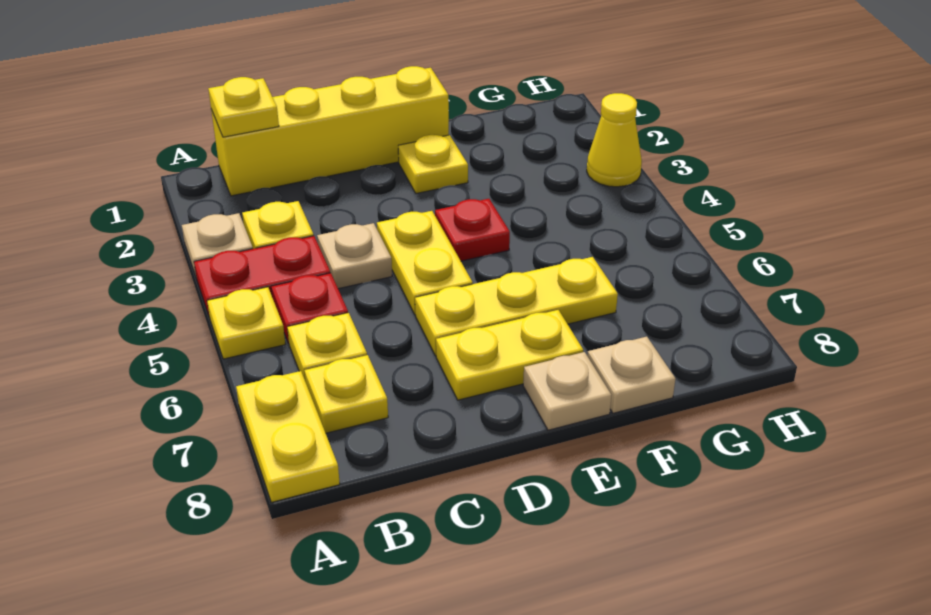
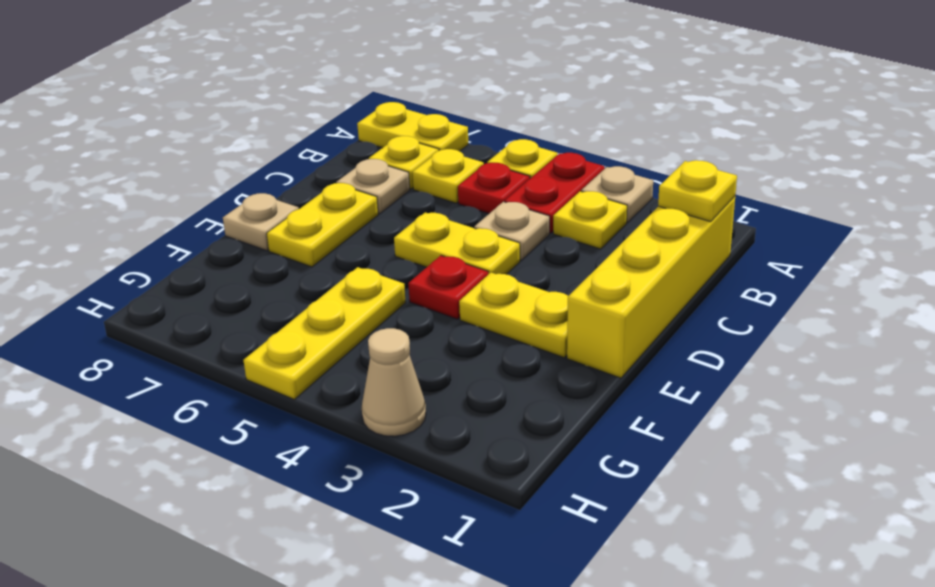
yellow 1x3 plate [415,257,618,356] -> yellow 1x3 plate moved to [243,267,406,399]
yellow 1x1 plate [398,135,468,193] -> yellow 1x2 plate [459,272,568,358]
tan 1x1 plate [587,337,676,413] -> tan 1x1 plate moved to [336,159,410,214]
yellow 1x1 cone [587,93,642,187] -> tan 1x1 cone [362,328,426,436]

